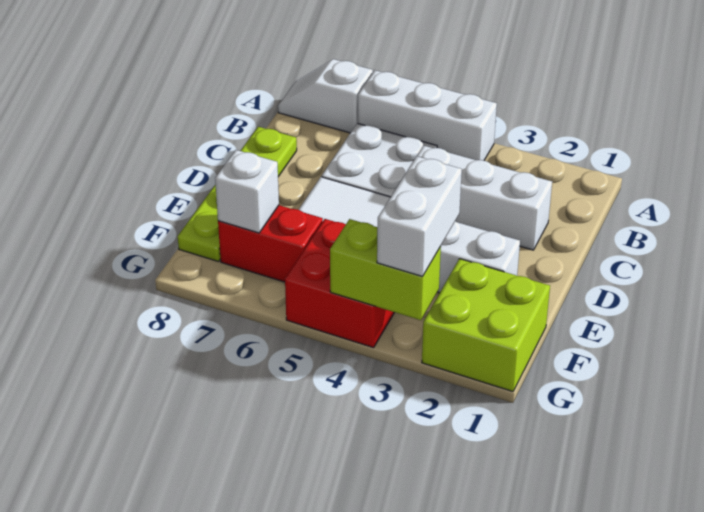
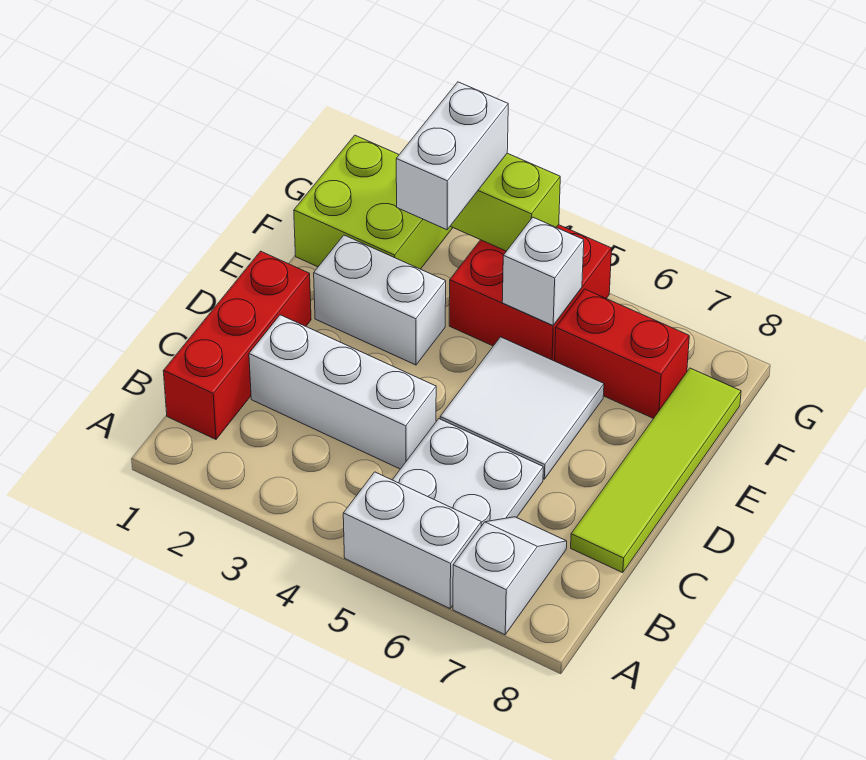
white 1x3 brick [358,70,497,160] -> white 1x2 brick [343,472,481,608]
white 1x2 slope [278,59,373,133] -> white 1x2 slope turned to [453,517,567,635]
none -> red 1x3 brick [163,251,311,439]
lime 1x4 plate [178,127,297,262] -> lime 1x4 tile [571,368,741,573]
white 1x1 brick [215,150,279,233] -> white 1x1 brick moved to [502,217,584,325]

